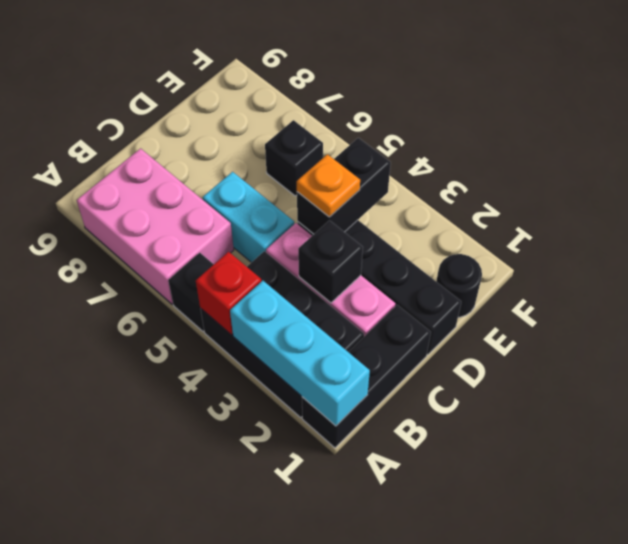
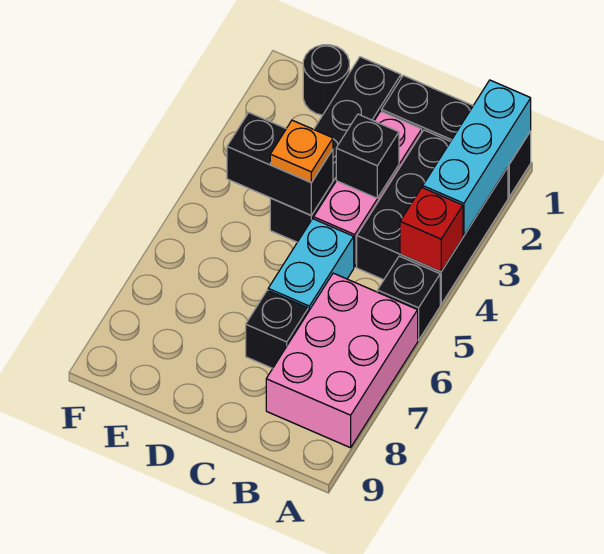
black 1x1 brick [265,120,323,196] -> black 1x1 brick moved to [246,290,308,368]

